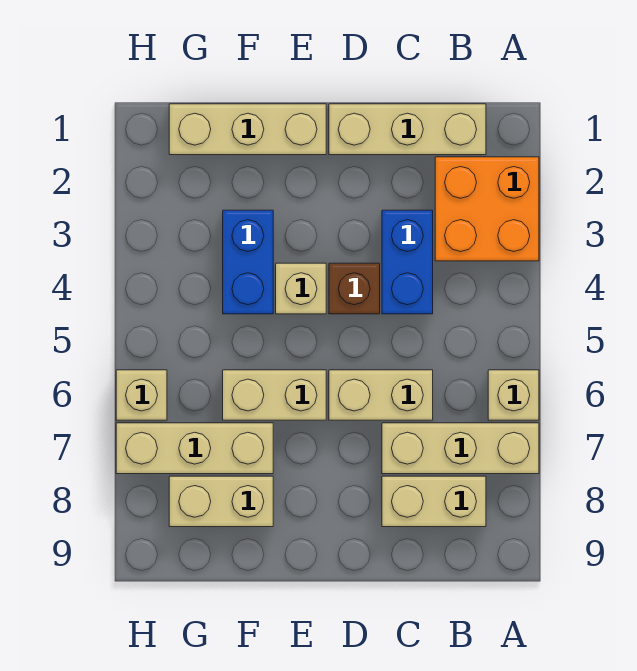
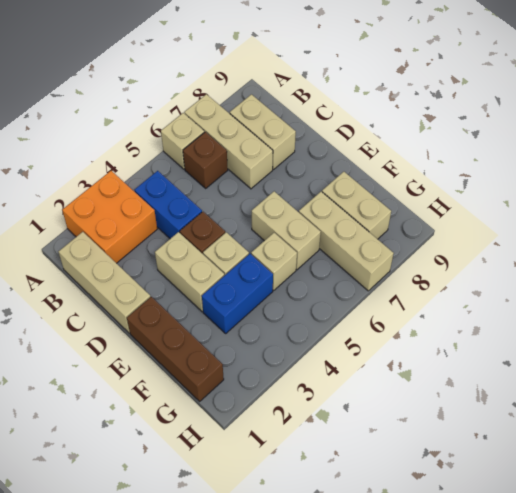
none -> brown 1x1 brick [183,132,228,188]
blue 1x2 brick [382,210,433,314] -> blue 1x2 brick turned to [134,171,202,239]
tan 1x2 brick [329,370,433,420] -> tan 1x2 brick moved to [155,232,224,312]
tan 1x3 brick [169,104,326,155] -> brown 1x3 brick [127,297,224,401]
tan 1x1 brick [116,370,167,420] -> tan 1x1 brick moved to [251,233,297,290]

